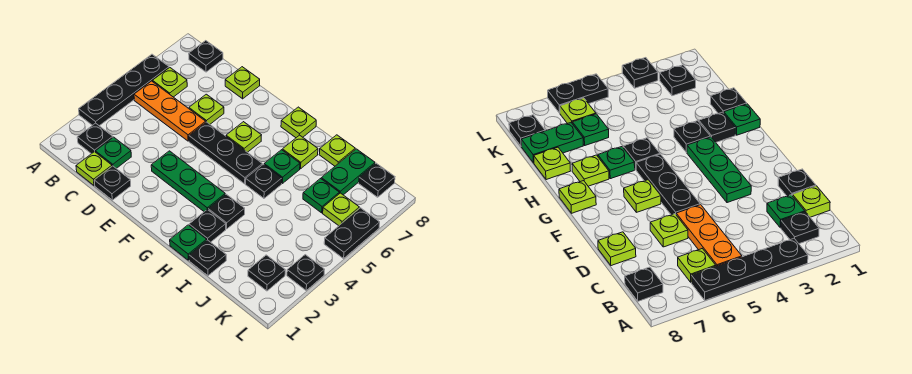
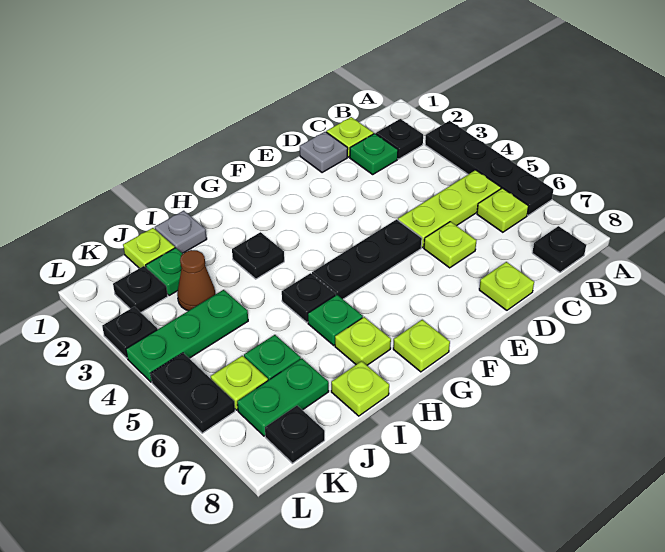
orange 1x3 plate [134,81,206,141] -> lime 1x3 plate [398,170,501,248]
black 1x1 plate [94,166,131,200] -> grey 1x1 plate [300,132,348,173]
green 1x3 plate [151,151,225,212] -> green 1x3 plate moved to [126,290,248,382]
lime 1x1 plate [226,122,261,152] -> lime 1x1 plate moved to [123,228,175,268]
green 1x1 plate [170,225,207,260] -> green 1x1 plate moved to [146,248,183,296]
black 1x1 plate [189,209,226,242] -> none
black 1x1 plate [189,240,226,276] -> grey 1x1 plate [155,211,207,253]
none -> brown 1x1 cone [177,250,216,311]
green 1x2 plate [321,149,375,195] -> green 1x2 plate turned to [237,358,329,436]

